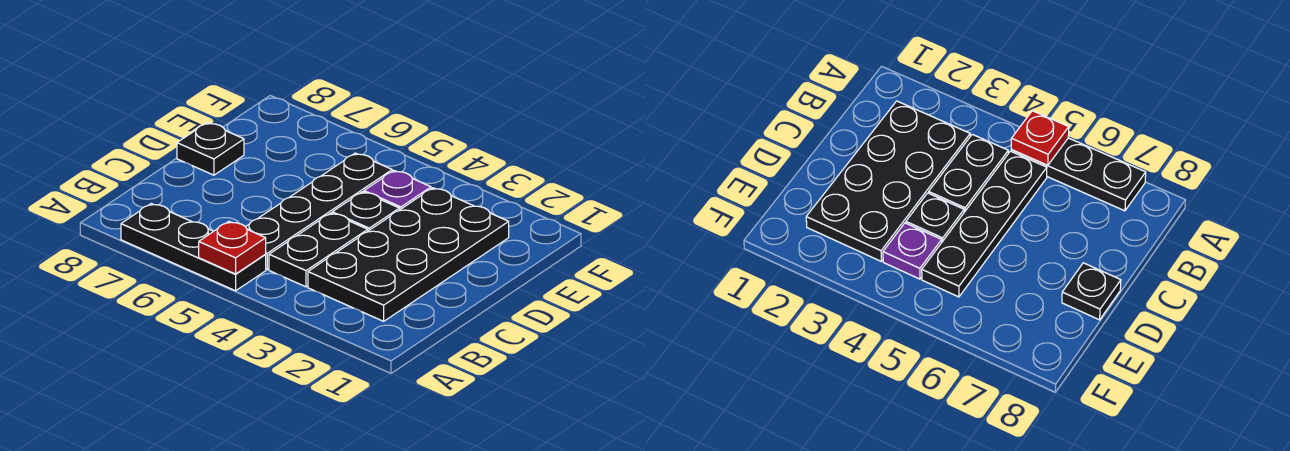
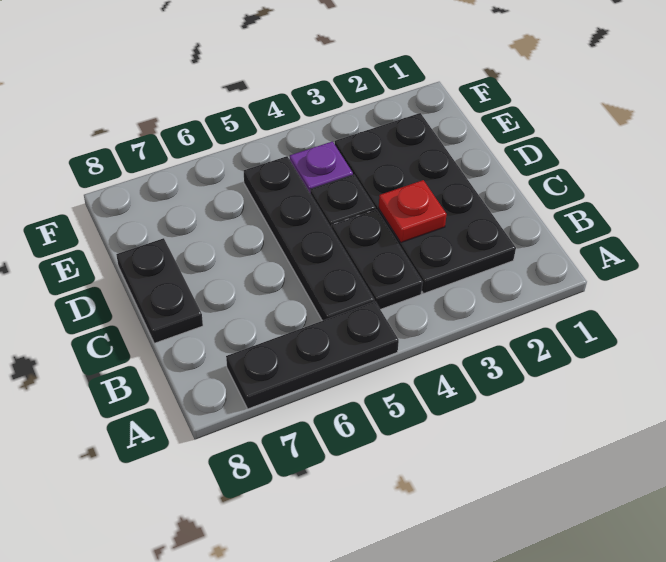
red 1x1 plate [199,221,266,274] -> red 1x1 plate moved to [379,180,447,243]
black 1x1 plate [177,123,244,175] -> black 1x2 plate [116,238,203,343]

